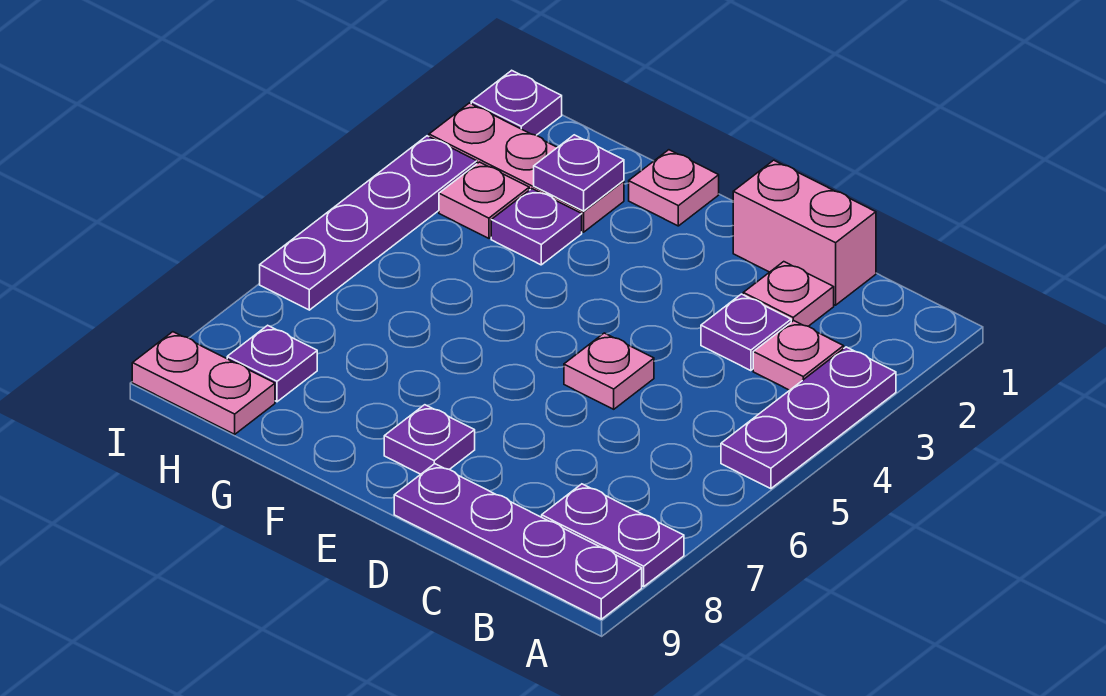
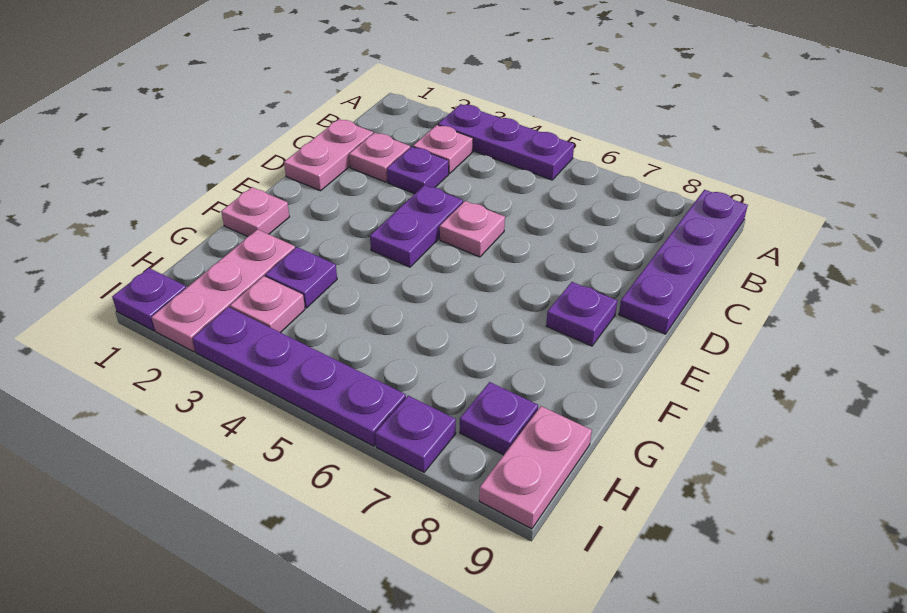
purple 1x2 plate [542,484,684,586] -> purple 1x2 plate moved to [370,185,463,267]
pink 1x2 brick [733,160,876,305] -> pink 1x2 plate [284,119,373,191]
purple 1x1 plate [534,135,624,211] -> purple 1x1 plate moved to [375,396,456,472]

